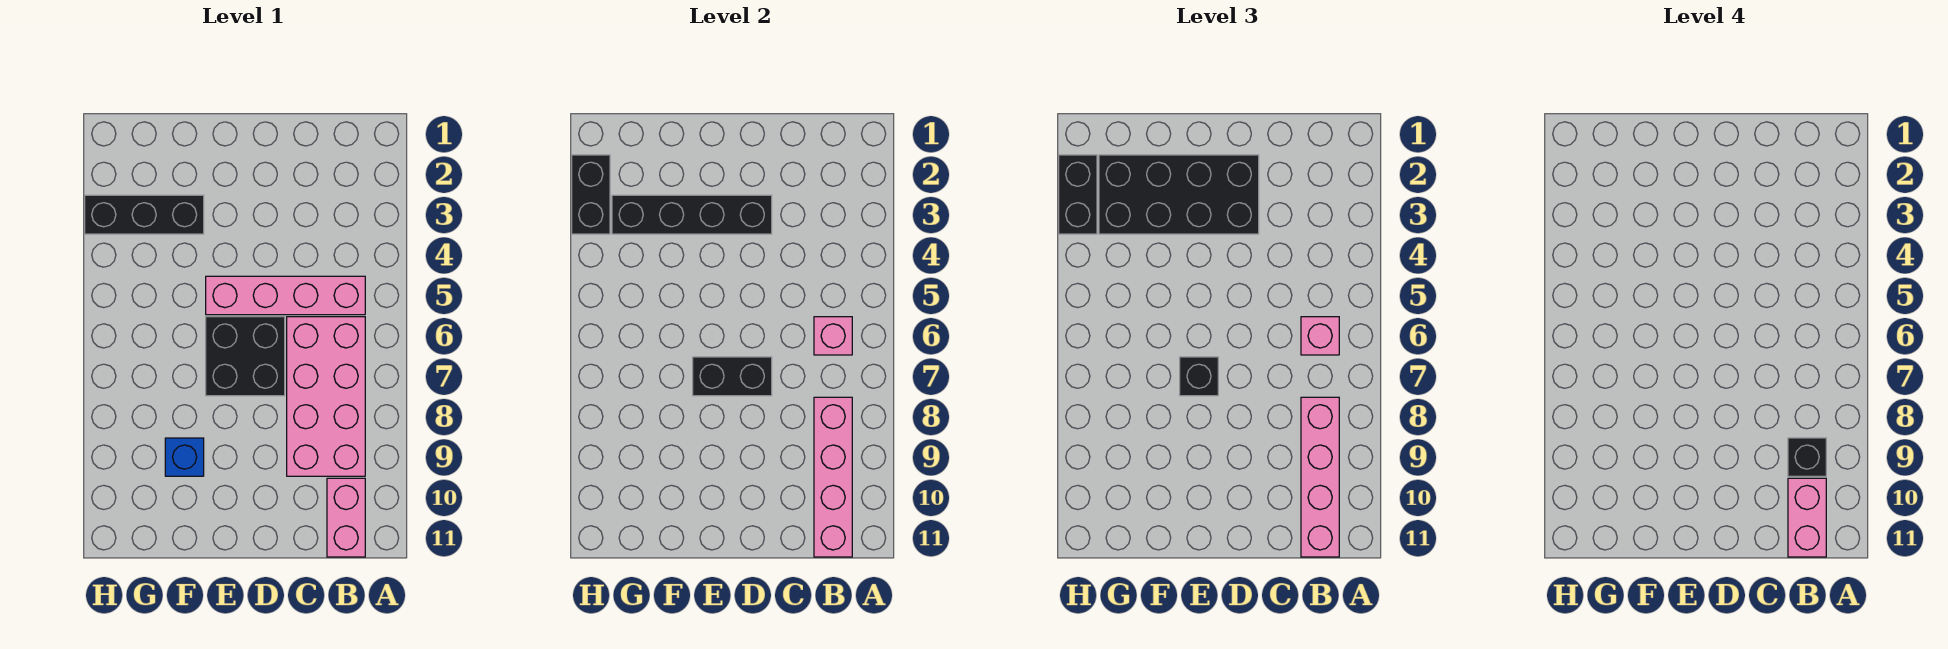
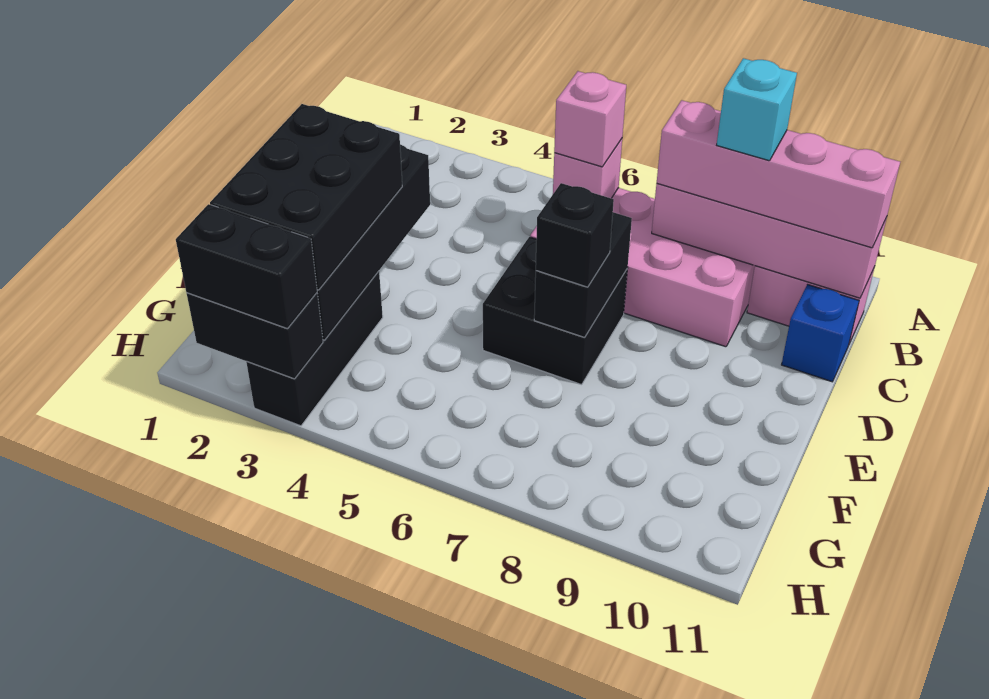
pink 1x4 brick [206,276,365,315] -> none
black 1x1 brick [1788,438,1826,476] -> cyan 1x1 brick [717,58,797,161]
pink 1x2 brick [1788,478,1826,557] -> none
black 2x4 brick [1099,155,1259,234] -> black 2x3 brick [210,104,402,290]
blue 1x1 brick [165,438,204,476] -> blue 1x1 brick moved to [782,284,859,382]

